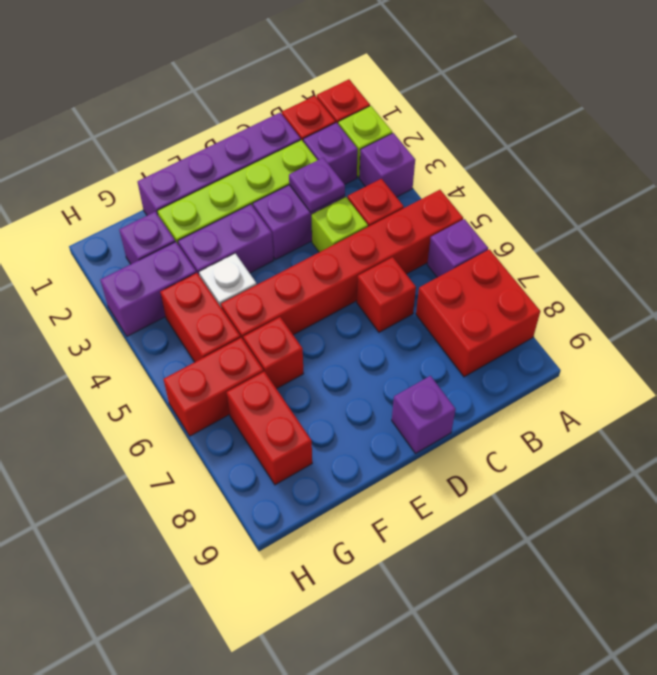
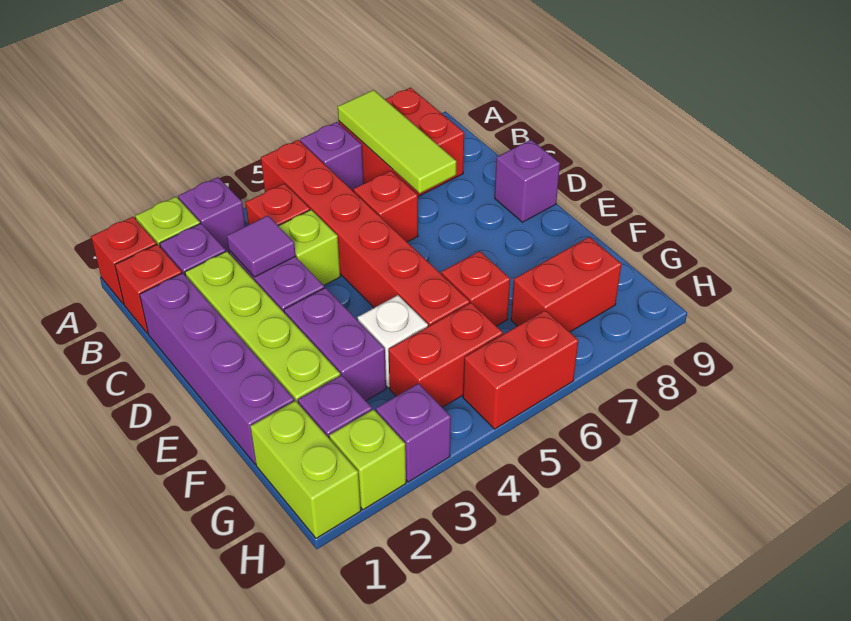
none -> lime 1x3 tile [338,90,456,193]
purple 1x1 plate [289,158,345,212] -> purple 1x1 tile [227,216,296,277]
none -> lime 1x2 brick [250,401,361,538]
purple 1x2 brick [101,242,196,336] -> purple 1x1 brick [376,383,451,482]
red 1x2 brick [164,338,264,436] -> red 1x2 brick turned to [463,310,578,429]
none -> lime 1x1 brick [329,410,406,510]

